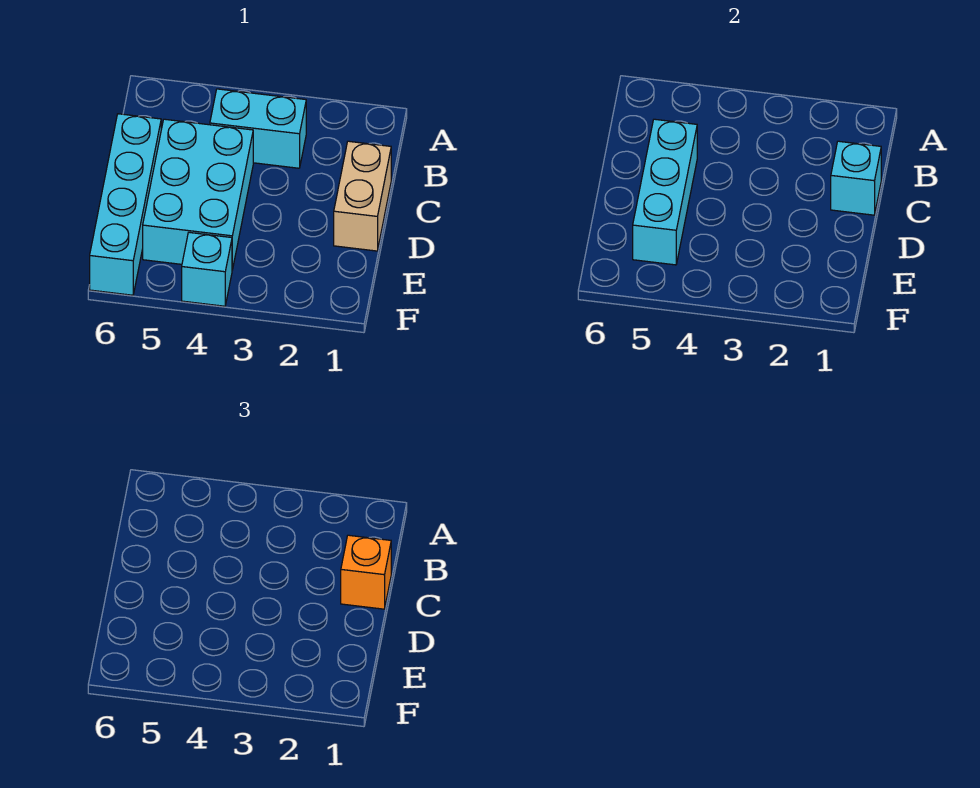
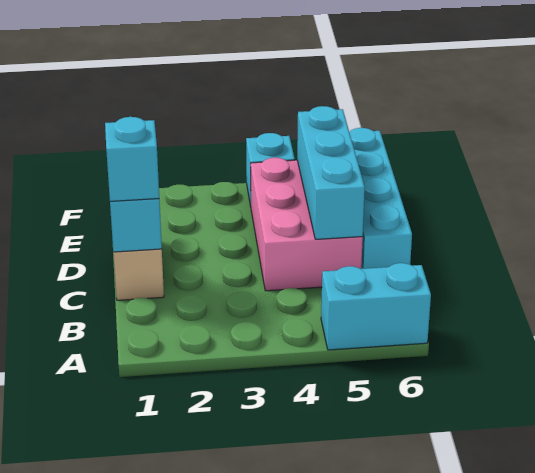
cyan 1x2 brick [210,89,306,168] -> cyan 1x2 brick moved to [321,263,431,350]
orange 1x1 brick [341,535,391,609] -> cyan 1x1 brick [105,117,159,201]
cyan 2x3 brick [143,119,253,270] -> pink 2x3 brick [251,158,363,291]

